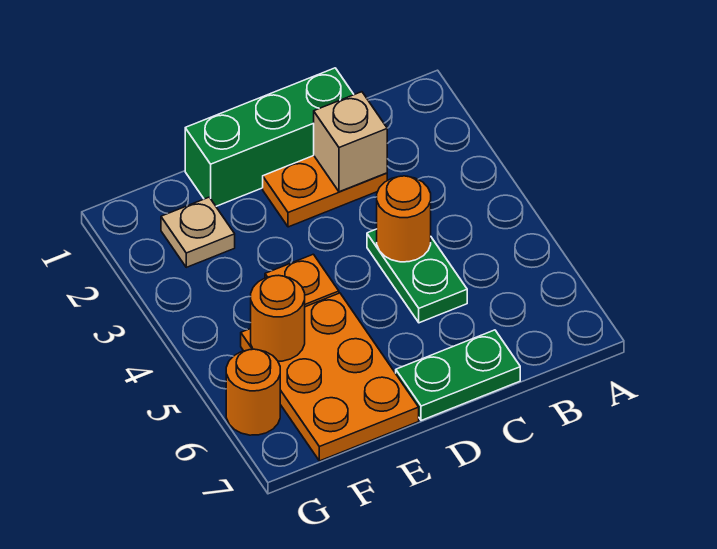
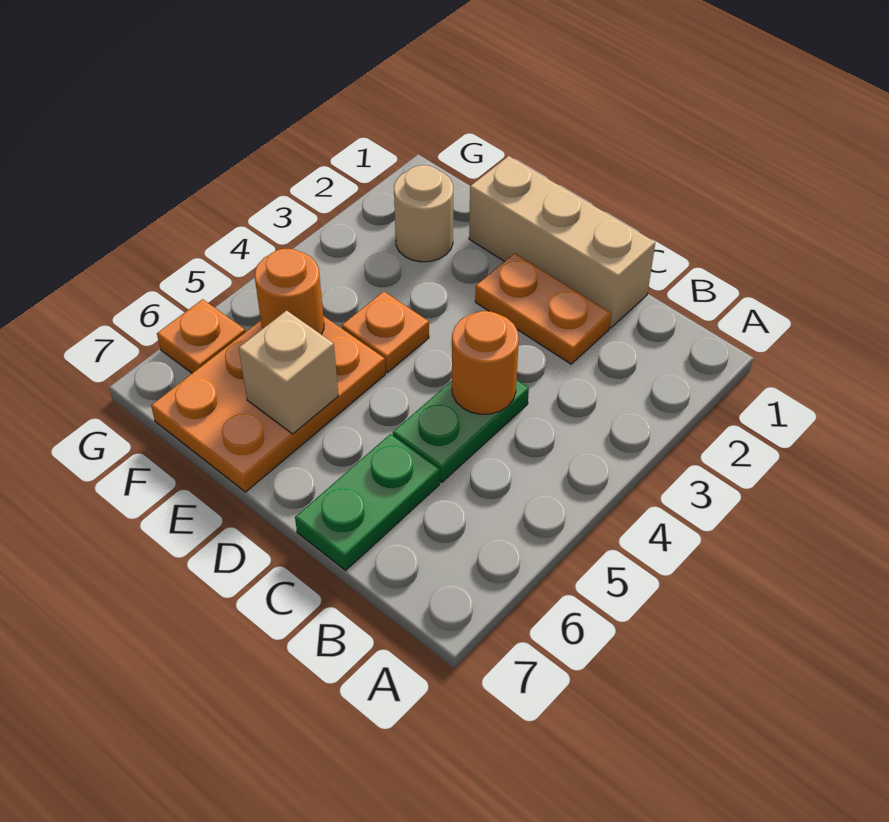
green 1x3 brick [185,68,354,206] -> tan 1x3 brick [469,156,655,328]
tan 1x1 brick [314,92,387,192] -> tan 1x1 brick moved to [239,310,338,434]
green 1x2 plate [396,330,520,420] -> green 1x2 plate turned to [295,434,439,570]
tan 1x1 plate [161,197,235,267] -> tan 1x1 round brick [394,165,453,262]
orange 1x1 round brick [226,349,280,435] -> orange 1x1 plate [157,299,245,373]

